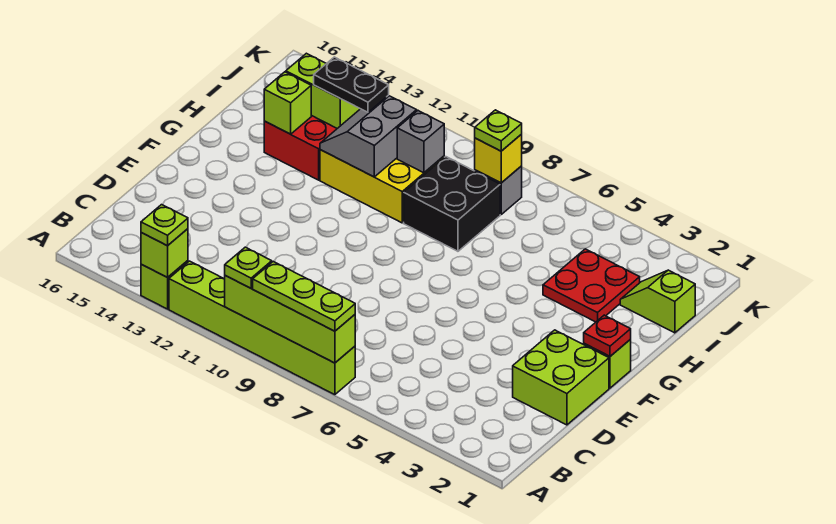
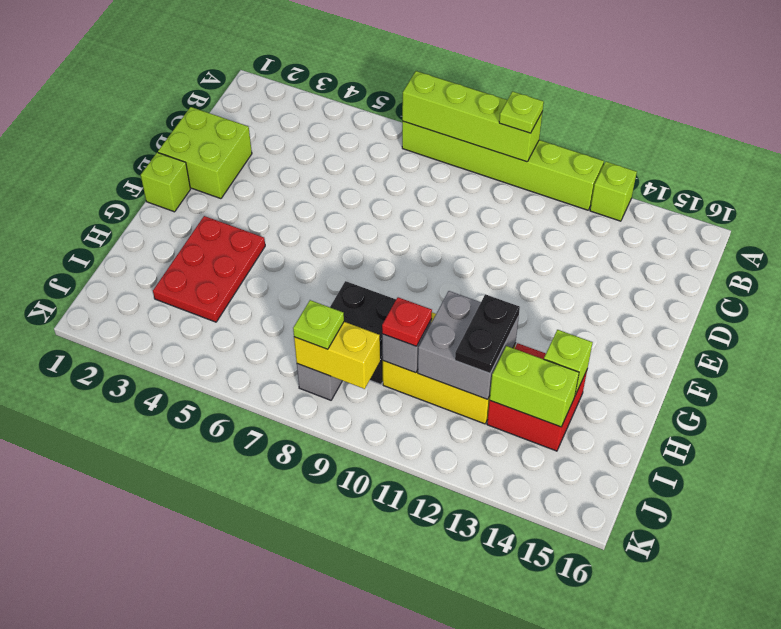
lime 1x3 plate [253,262,355,331] -> none
lime 1x1 brick [141,229,188,277] -> none
lime 1x1 plate [141,205,188,246] -> none
red 1x1 plate [584,315,631,356] -> red 1x1 plate moved to [382,297,432,346]
red 2x2 plate [543,249,640,322] -> red 2x3 plate [153,216,265,322]
grey 2x2 slope [320,96,417,177] -> grey 2x2 brick [418,291,519,399]
lime 1x2 slope [620,270,695,333] -> none
black 1x2 plate [314,57,389,112] -> black 1x2 plate turned to [455,294,520,373]
yellow 1x1 brick [475,134,522,183] -> yellow 1x2 brick [294,322,380,389]

